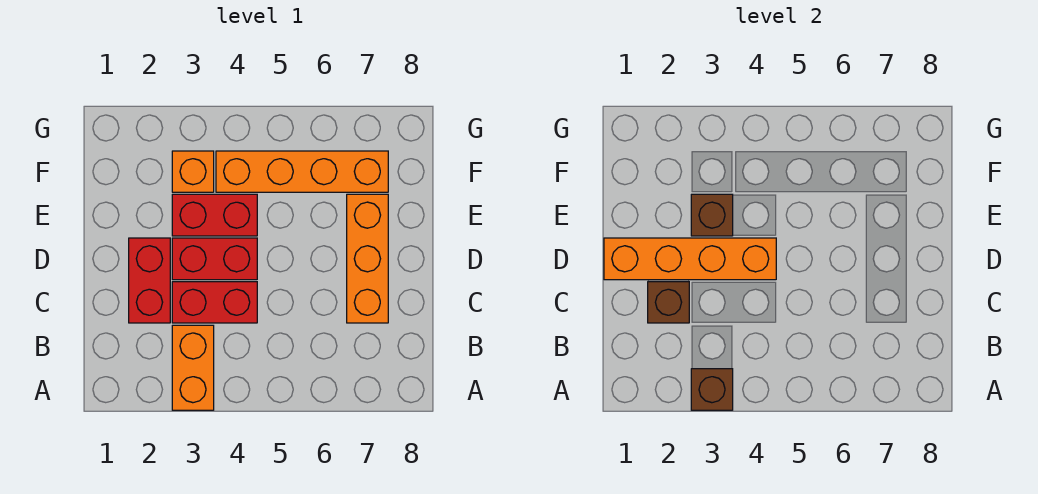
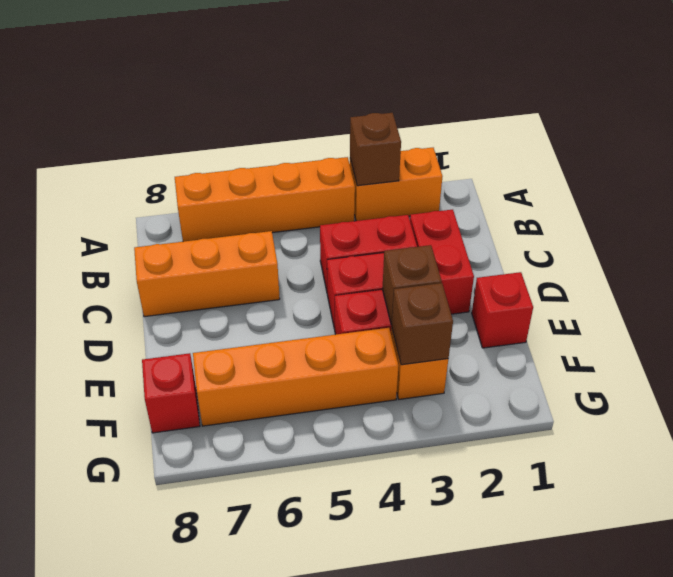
orange 1x2 brick [172,325,214,410] -> orange 1x2 brick turned to [350,148,442,221]
brown 1x1 brick [648,282,689,323] -> brown 1x1 brick moved to [392,283,453,365]
orange 1x3 brick [347,194,388,323] -> orange 1x3 brick turned to [134,231,280,317]
orange 1x4 brick [604,238,776,280] -> orange 1x4 brick moved to [175,157,355,242]
none -> red 1x1 brick [472,272,533,348]
none -> red 1x1 brick [142,353,200,433]

